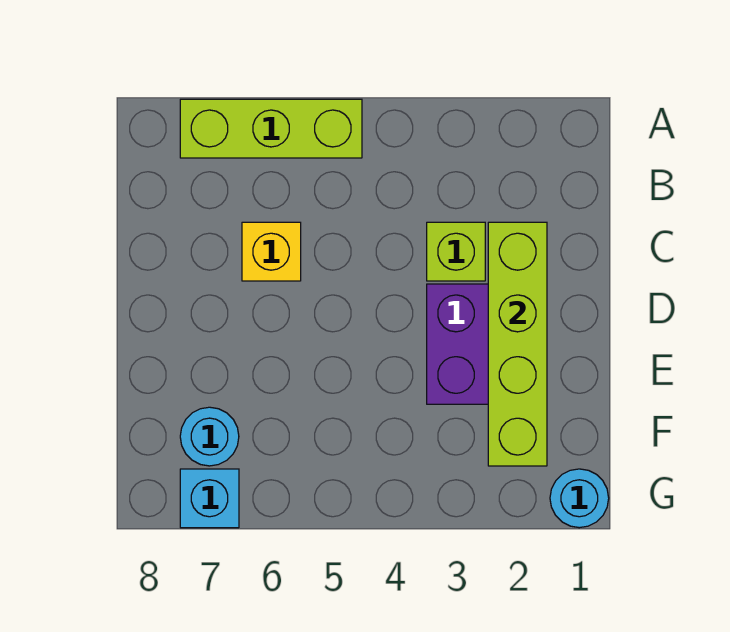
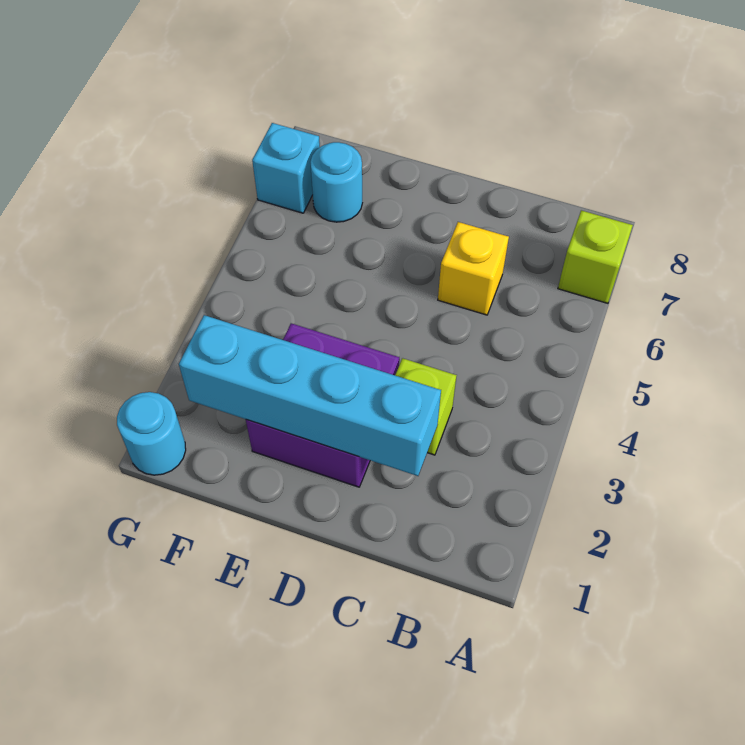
lime 1x3 brick [180,99,362,158] -> lime 1x1 brick [558,210,633,303]
lime 1x4 brick [488,222,547,466] -> cyan 1x4 brick [179,315,441,476]

